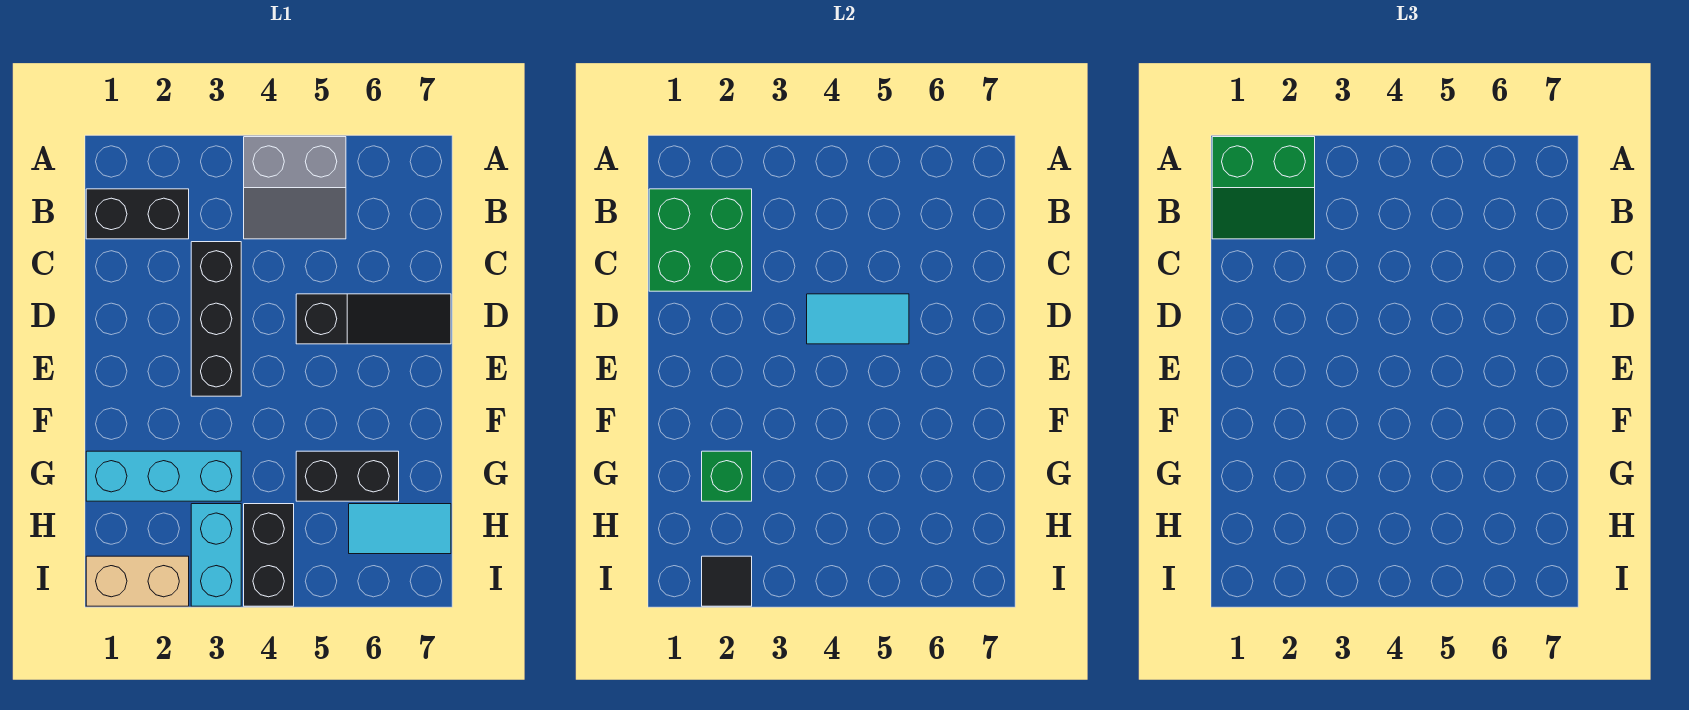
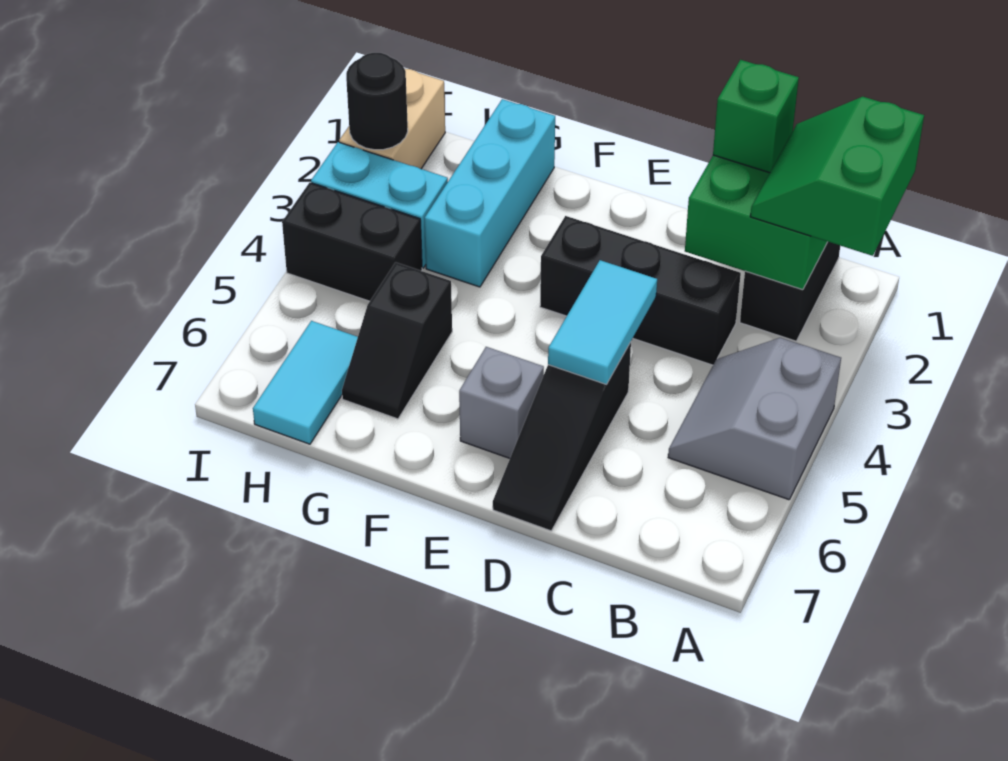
none -> grey 1x1 brick [459,347,544,458]
green 1x1 brick [702,451,752,501] -> green 1x1 brick moved to [713,60,799,173]
black 1x2 brick [296,451,399,501] -> black 1x2 slope [342,262,452,419]
black 1x1 tile [702,556,752,606] -> black 1x1 round brick [346,53,408,150]

